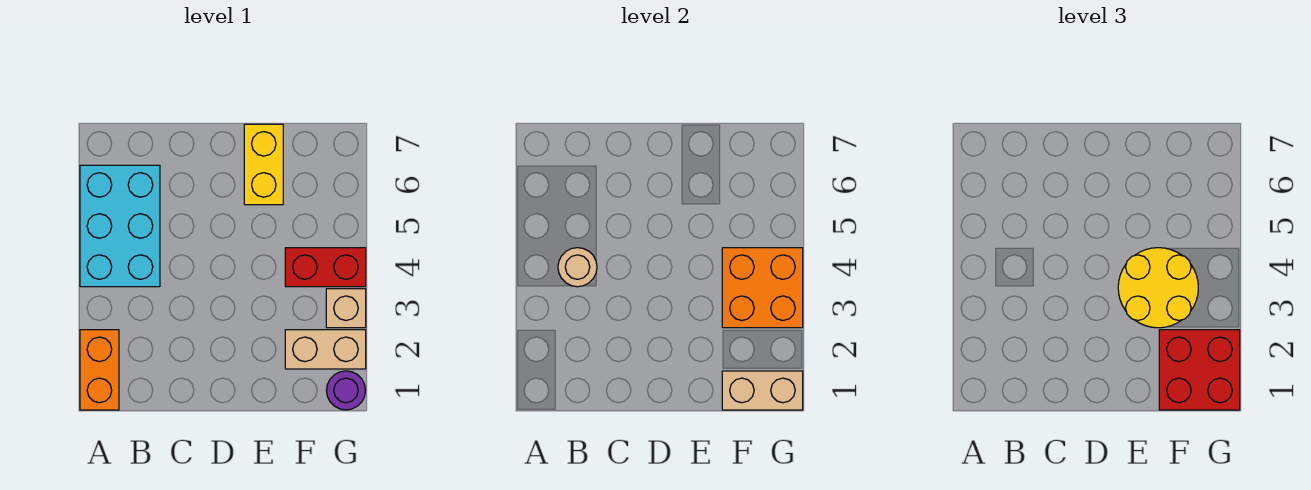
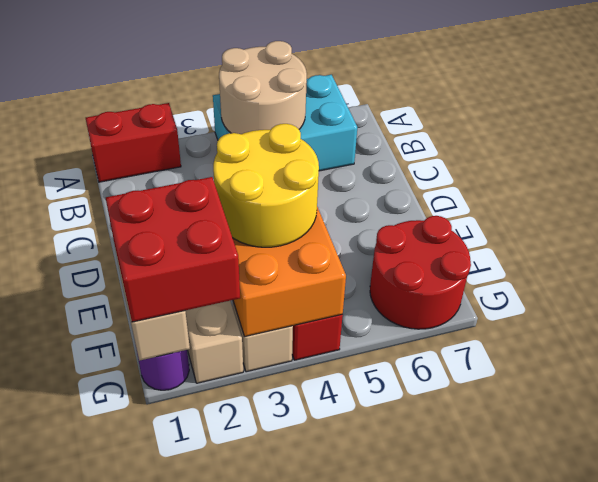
orange 1x2 brick [80,330,119,410] -> red 1x2 brick [86,103,181,182]
tan 1x1 round brick [558,248,597,287] -> tan 2x2 round brick [219,41,307,134]
yellow 1x2 brick [244,124,283,205] -> none
none -> red 2x2 round brick [370,216,471,329]

